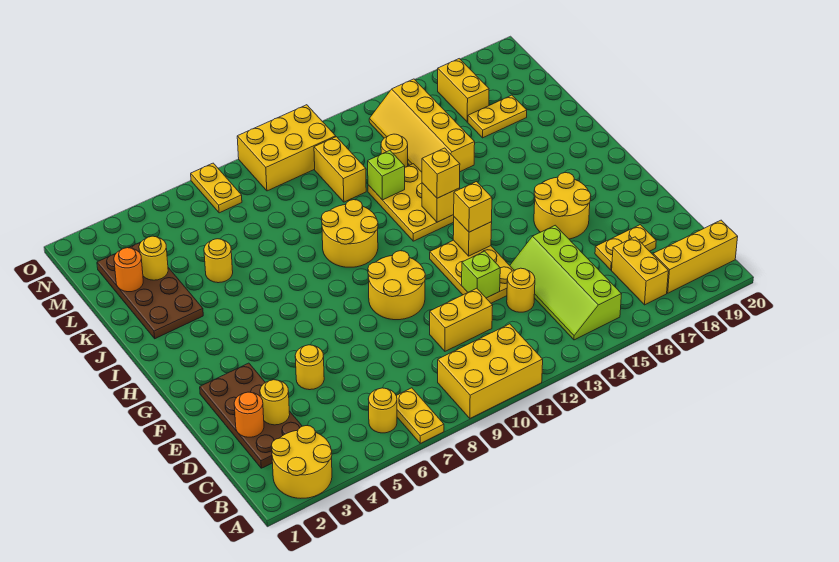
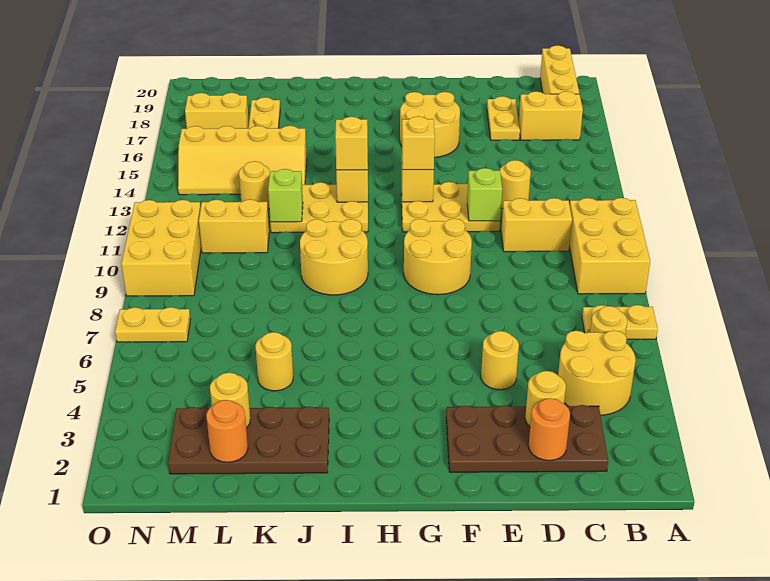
yellow 2x2 round brick [271,426,332,498] -> yellow 2x2 round brick moved to [558,330,636,415]
lime 2x4 slope [510,225,621,340] -> none
yellow 1x2 brick [430,288,493,351] -> yellow 1x2 brick turned to [501,198,572,252]

